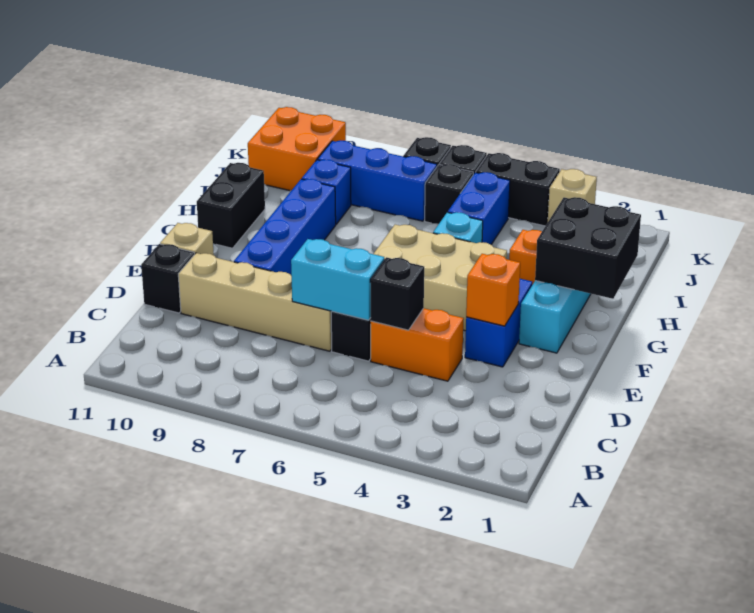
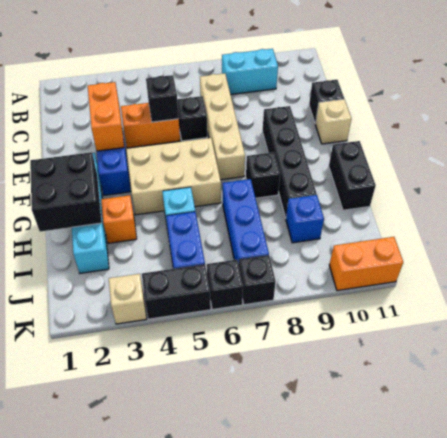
cyan 1x2 brick [291,239,384,320] -> cyan 1x2 brick moved to [222,49,278,95]
tan 1x4 brick [178,253,332,351] -> tan 1x4 brick turned to [200,74,245,180]
orange 1x1 brick [466,254,520,326] -> orange 1x2 brick [88,82,124,151]
blue 1x4 brick [234,179,336,275] -> black 1x4 brick [263,106,316,218]
black 1x1 brick [425,164,473,224] -> black 1x1 brick moved to [246,152,280,198]
blue 1x3 brick [318,141,437,221] -> blue 1x3 brick turned to [223,179,269,265]
orange 2x2 brick [248,107,346,191] -> orange 1x2 brick [329,237,403,291]

